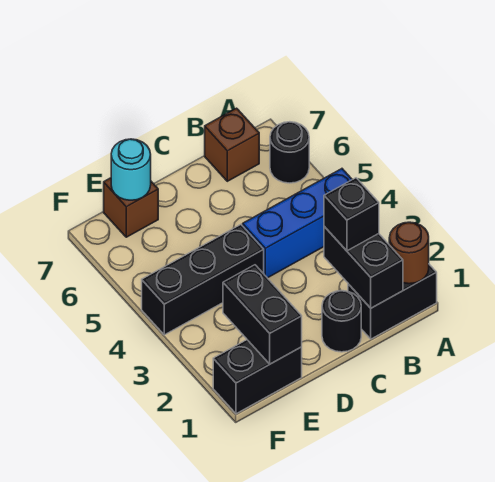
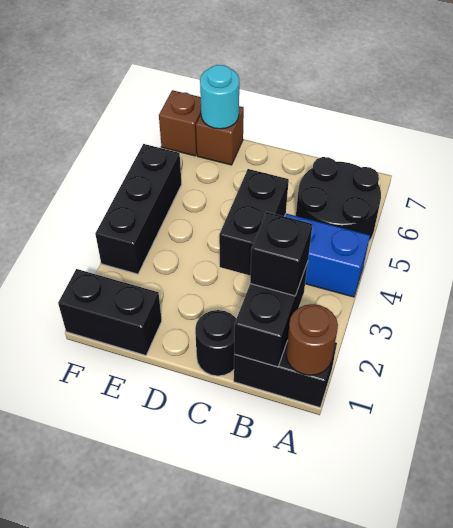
black 1x1 round brick [270,122,309,183] -> black 2x2 round brick [296,157,381,241]
brown 1x1 brick [205,108,259,181] -> brown 1x1 brick moved to [159,90,201,156]
black 1x3 brick [142,225,264,335] -> black 1x3 brick turned to [95,144,182,274]
black 1x2 brick [223,265,302,364] -> black 1x2 brick moved to [219,169,289,275]

